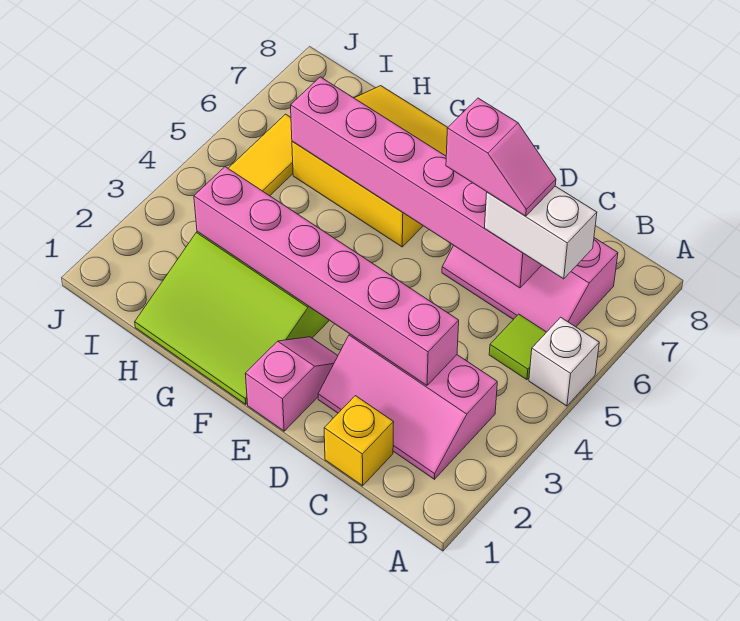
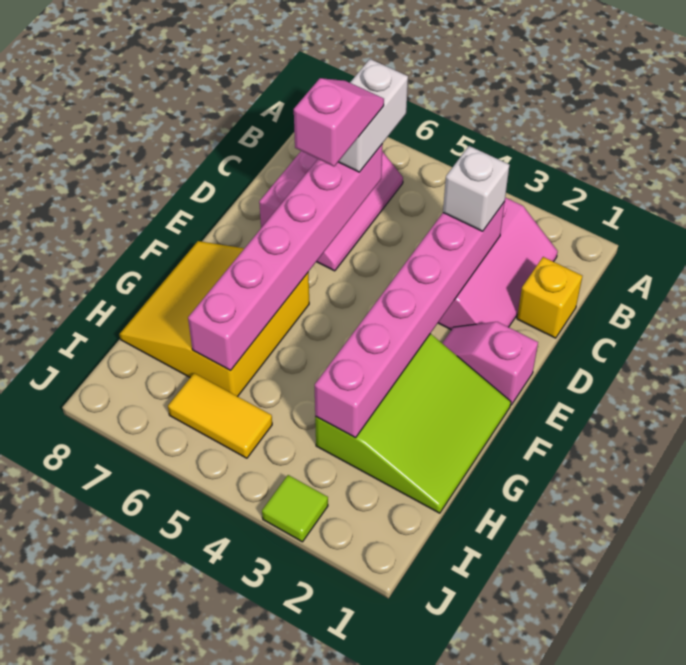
white 1x1 brick [529,317,599,406] -> white 1x1 brick moved to [443,146,510,231]
lime 1x1 tile [489,314,546,380] -> lime 1x1 tile moved to [262,475,328,542]

